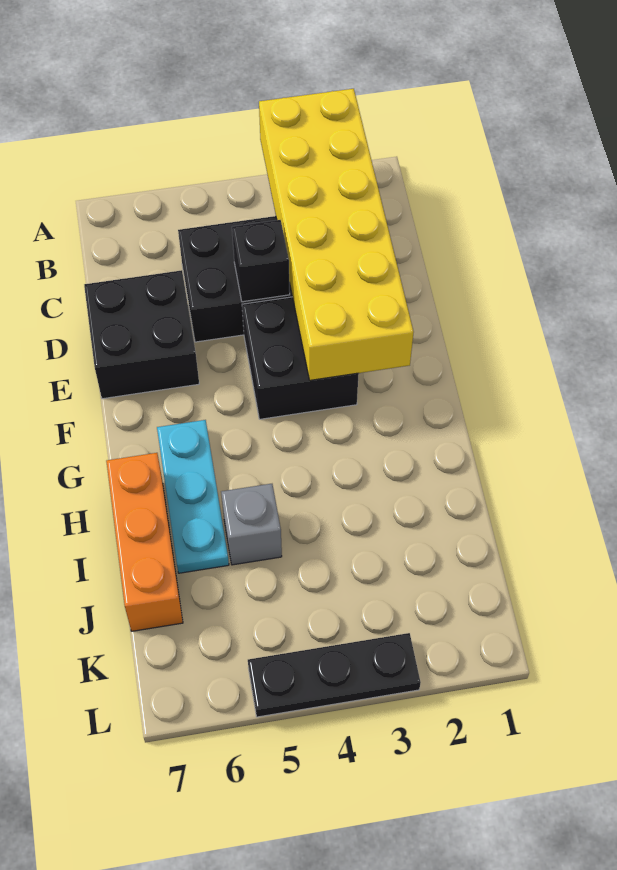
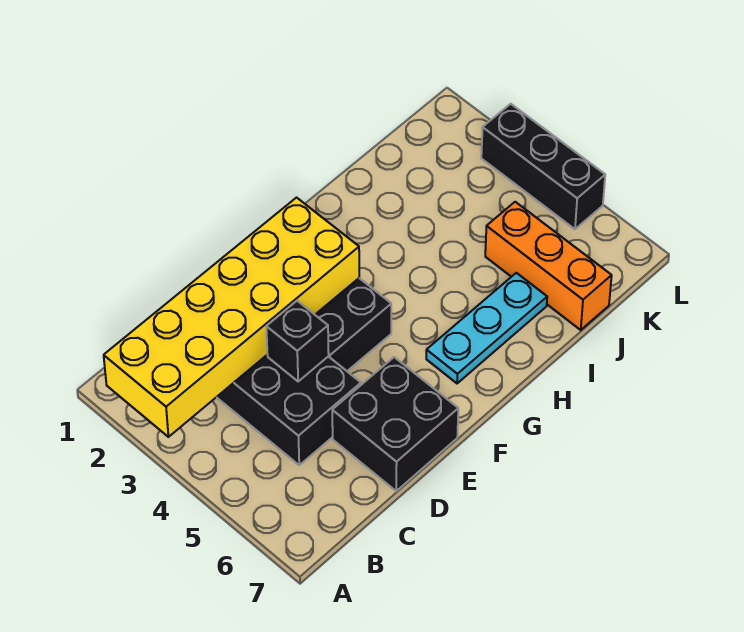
orange 1x3 brick [106,453,183,631] -> orange 1x3 brick turned to [485,202,612,330]
grey 1x1 brick [221,484,282,565] -> none
black 1x3 plate [248,633,421,717] -> black 1x3 brick [481,104,605,229]

